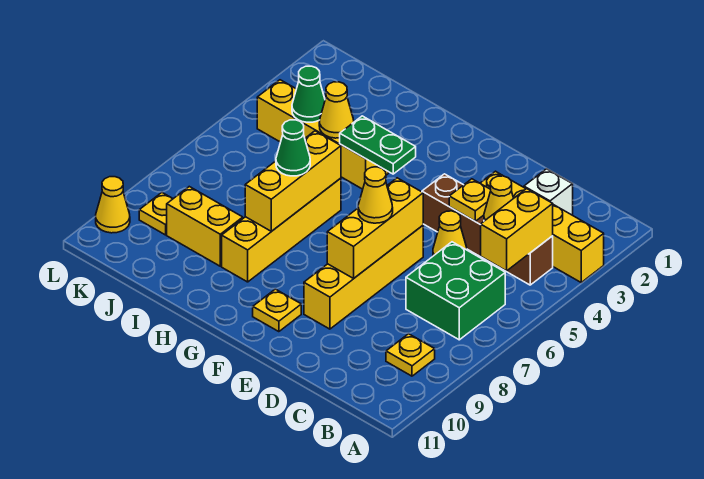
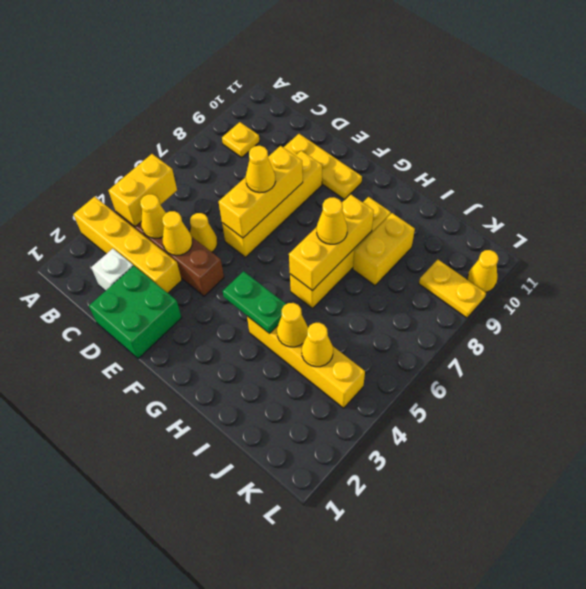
green 2x2 brick [406,242,505,340] -> green 2x2 brick moved to [89,266,182,359]
yellow 1x1 plate [449,179,491,221] -> yellow 1x1 cone [162,211,192,256]
yellow 1x1 plate [253,289,301,332] -> yellow 1x3 plate [283,134,362,200]
green 1x1 cone [276,120,310,176] -> yellow 1x1 cone [317,197,347,244]
yellow 1x2 brick [167,187,243,266] -> yellow 1x2 brick turned to [353,213,415,285]
green 1x1 cone [292,66,325,122] -> yellow 1x1 cone [302,323,333,367]
yellow 1x1 plate [139,193,173,235] -> yellow 1x2 plate [419,260,486,318]

